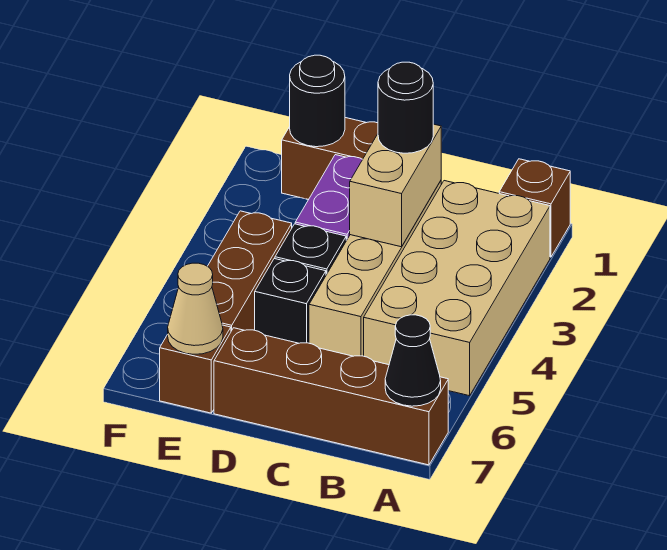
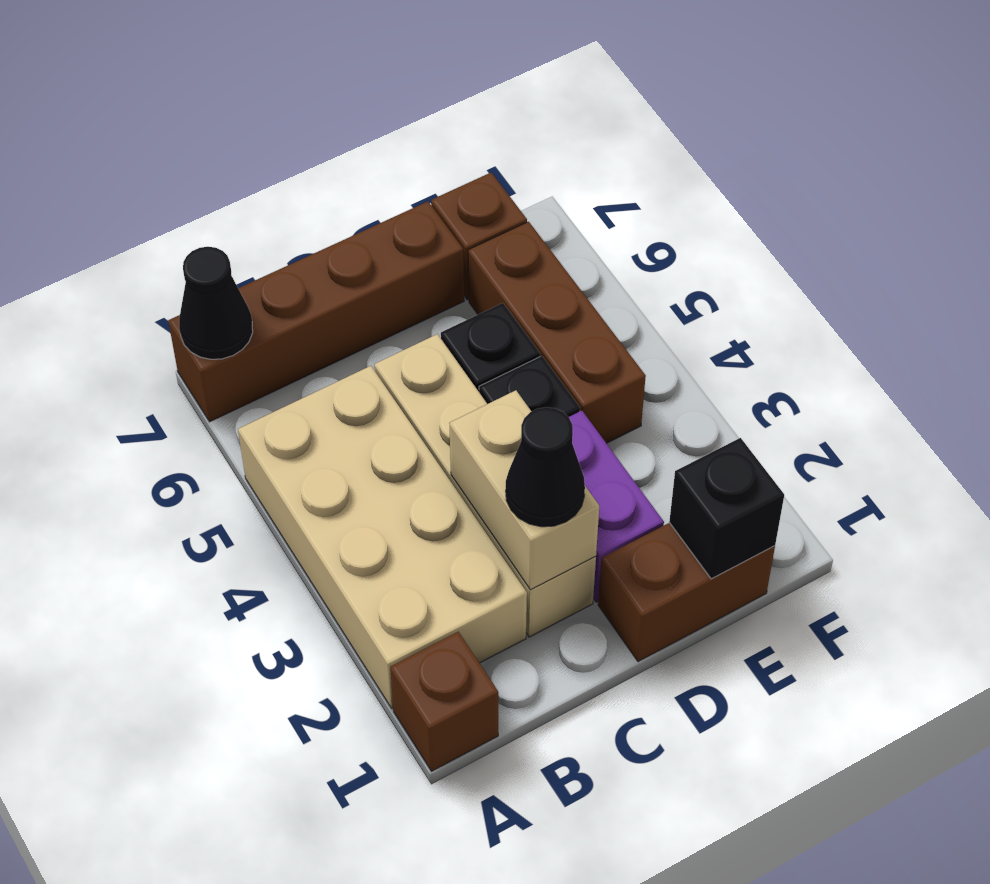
black 1x1 round brick [378,62,433,153] -> black 1x1 cone [506,407,585,527]
black 1x1 round brick [290,55,345,147] -> black 1x1 brick [669,438,784,579]
tan 1x1 cone [168,263,223,354] -> none

